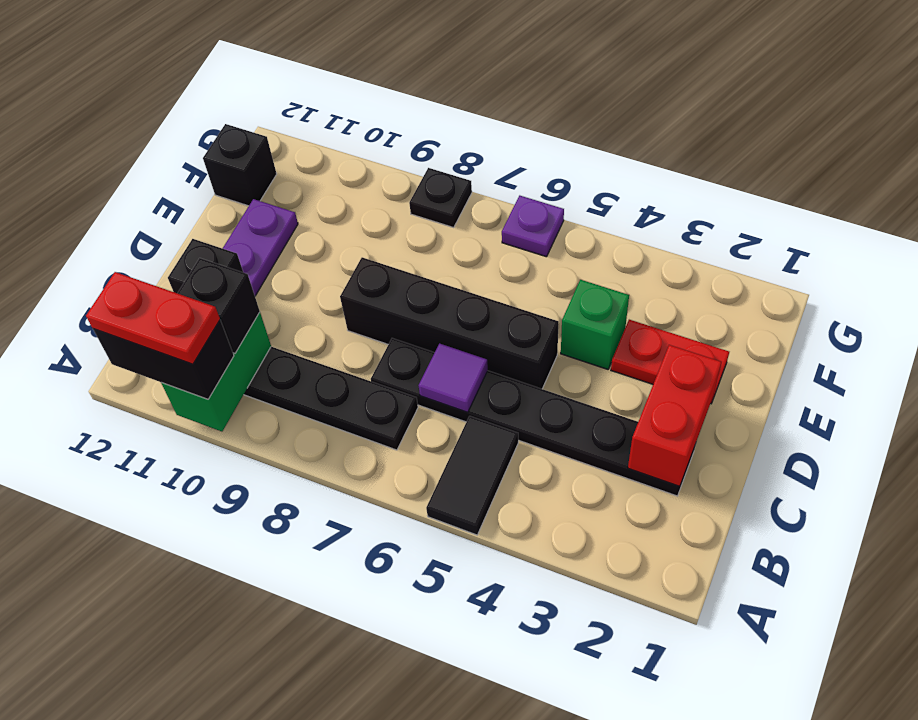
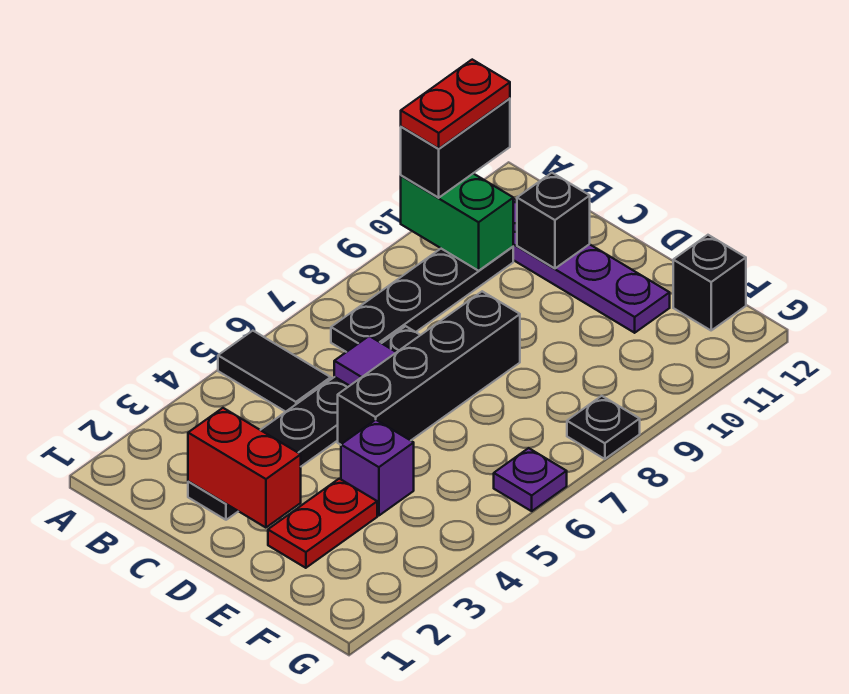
black 1x1 brick [177,258,260,353] -> none
green 1x1 brick [561,280,629,369] -> purple 1x1 brick [341,420,414,516]

